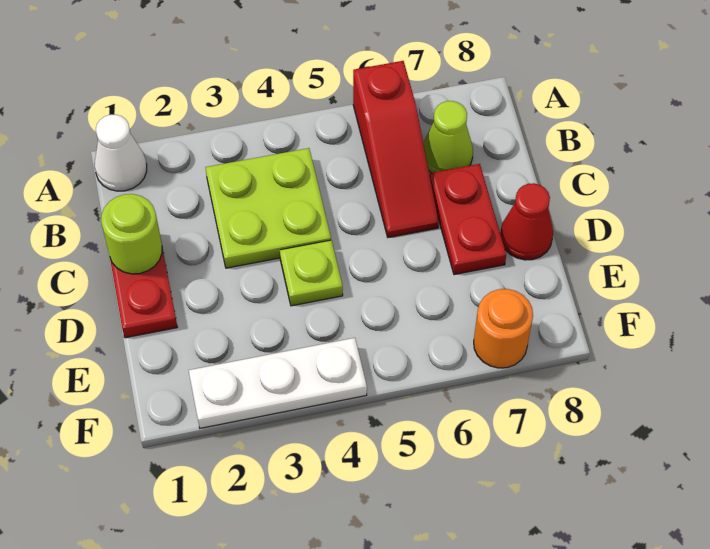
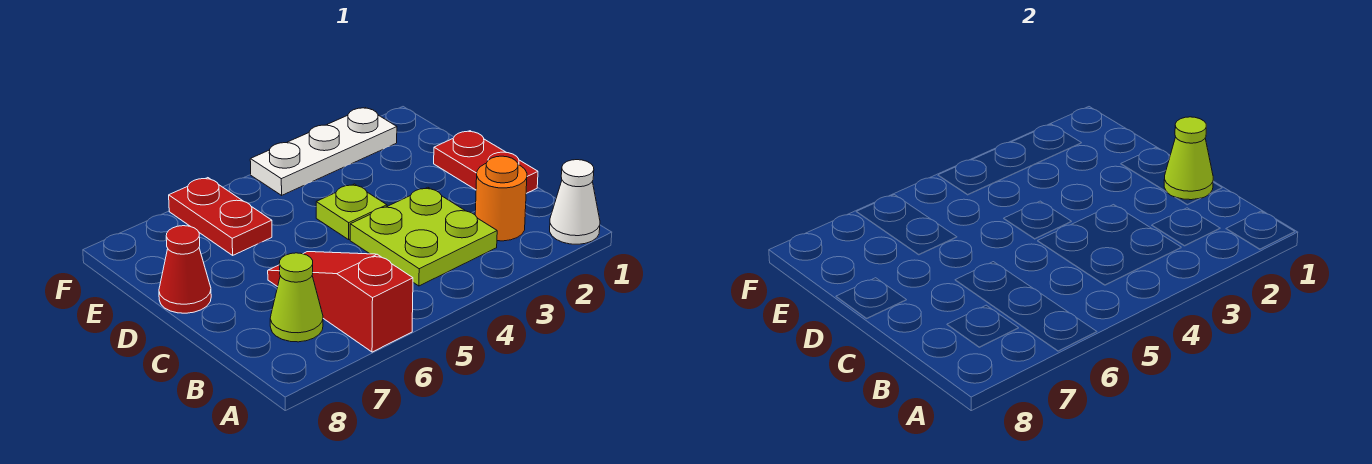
lime 1x1 round brick [101,194,162,274] -> lime 1x1 cone [1164,117,1213,200]
red 1x2 plate [429,164,506,275] -> red 1x2 plate moved to [169,178,272,255]
orange 1x1 round brick [474,289,533,368] -> orange 1x1 round brick moved to [475,156,527,241]

